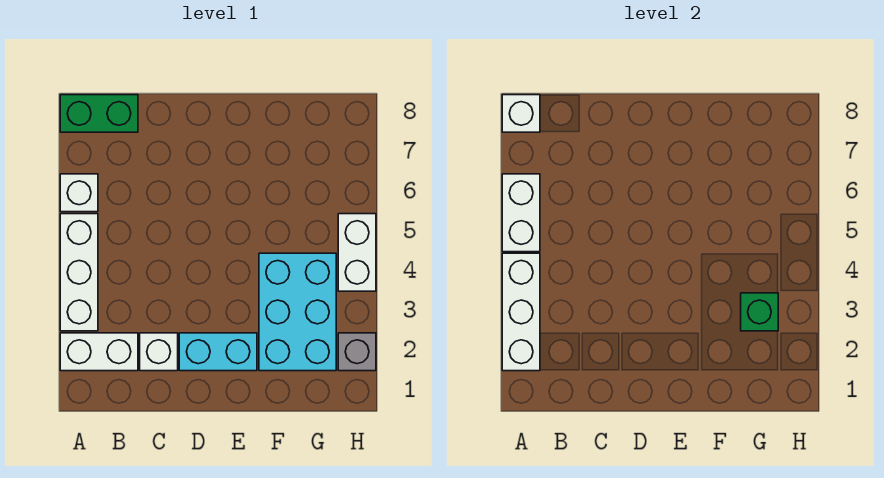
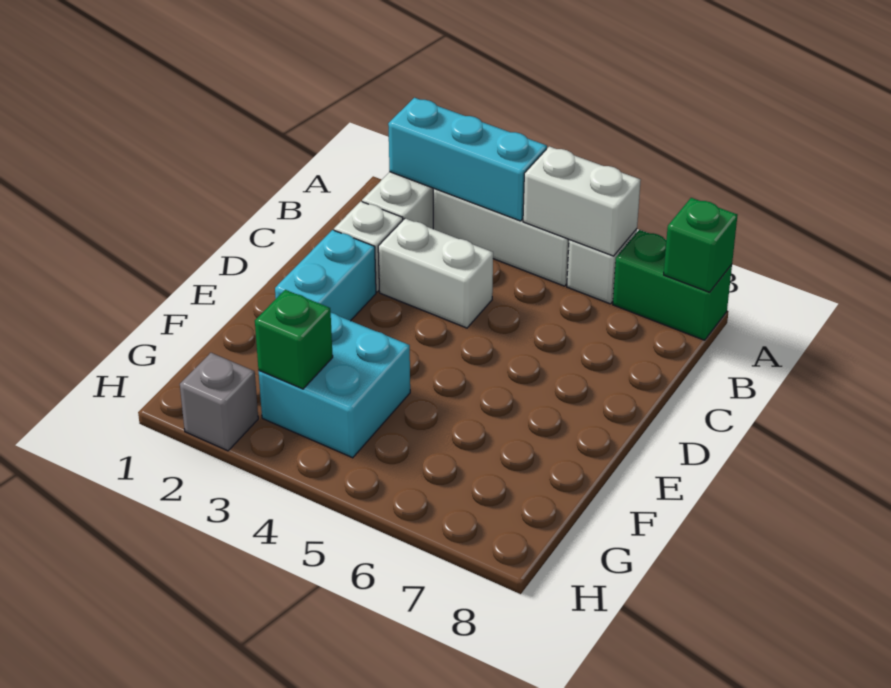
white 1x3 brick [502,253,540,371] -> cyan 1x3 brick [388,98,547,221]
green 1x2 brick [60,95,138,132] -> green 1x2 brick turned to [613,230,732,340]
white 1x1 brick [502,95,540,132] -> green 1x1 brick [664,198,738,292]
cyan 2x3 brick [259,253,336,371] -> cyan 2x2 brick [259,313,410,458]
white 1x2 brick [338,214,376,291] -> white 1x2 brick moved to [378,218,493,328]

